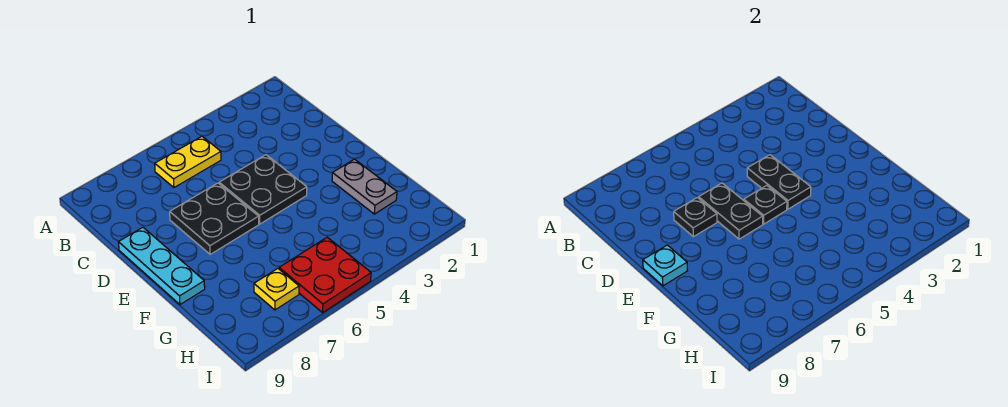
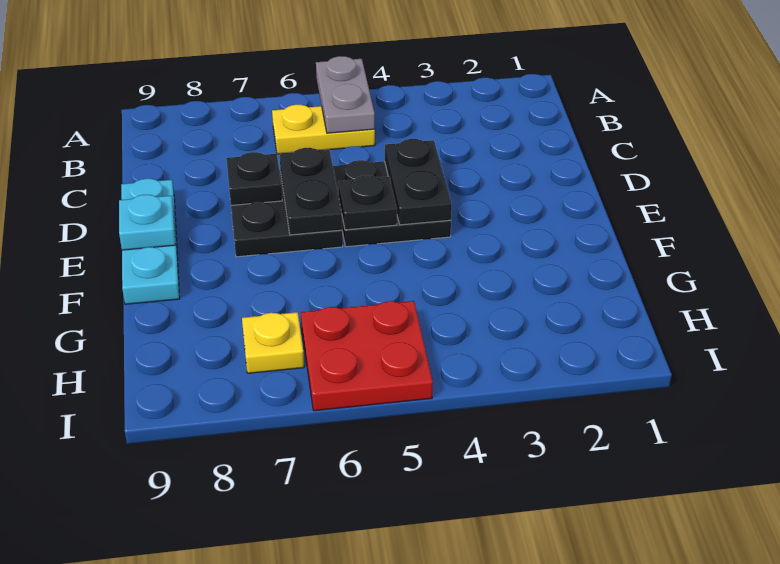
grey 1x2 plate [332,159,397,214] -> grey 1x2 plate moved to [316,56,375,133]

